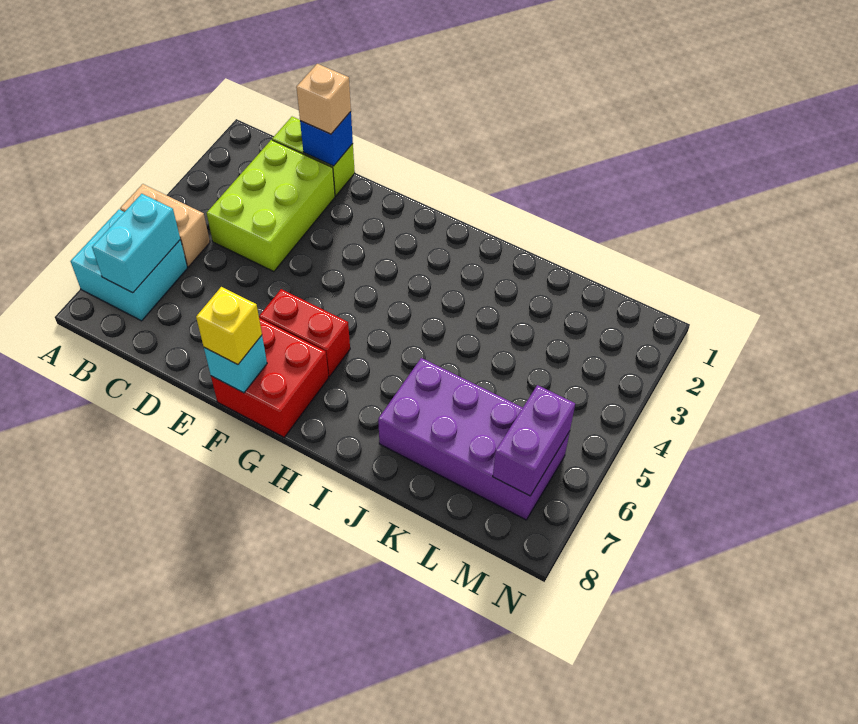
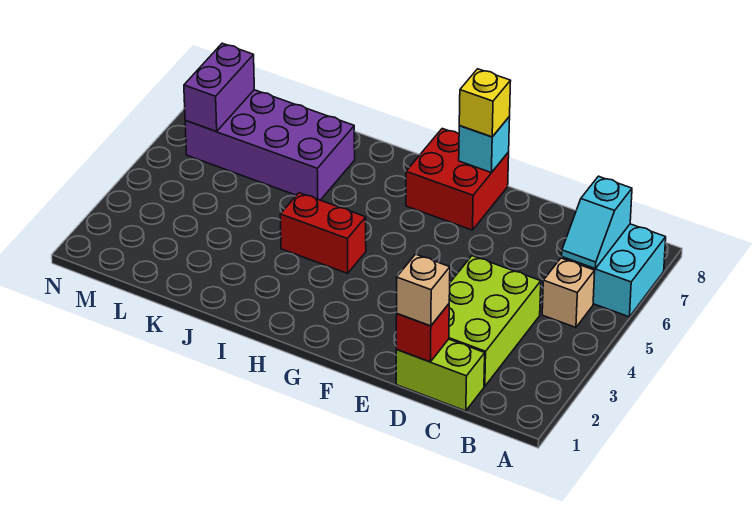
tan 1x2 brick [120,184,210,267] -> tan 1x1 brick [542,258,595,327]
cyan 1x2 brick [92,194,180,293] -> cyan 1x2 slope [562,176,632,269]
blue 1x1 brick [300,112,353,166] -> red 1x1 brick [396,304,449,362]
red 1x2 brick [259,289,350,377] -> red 1x2 brick moved to [280,193,366,273]

